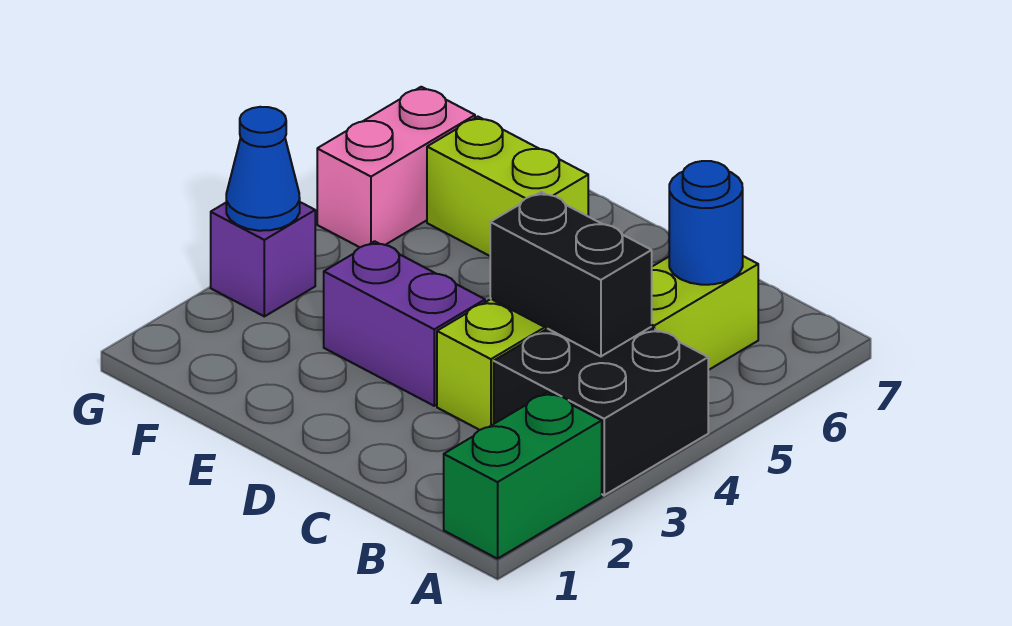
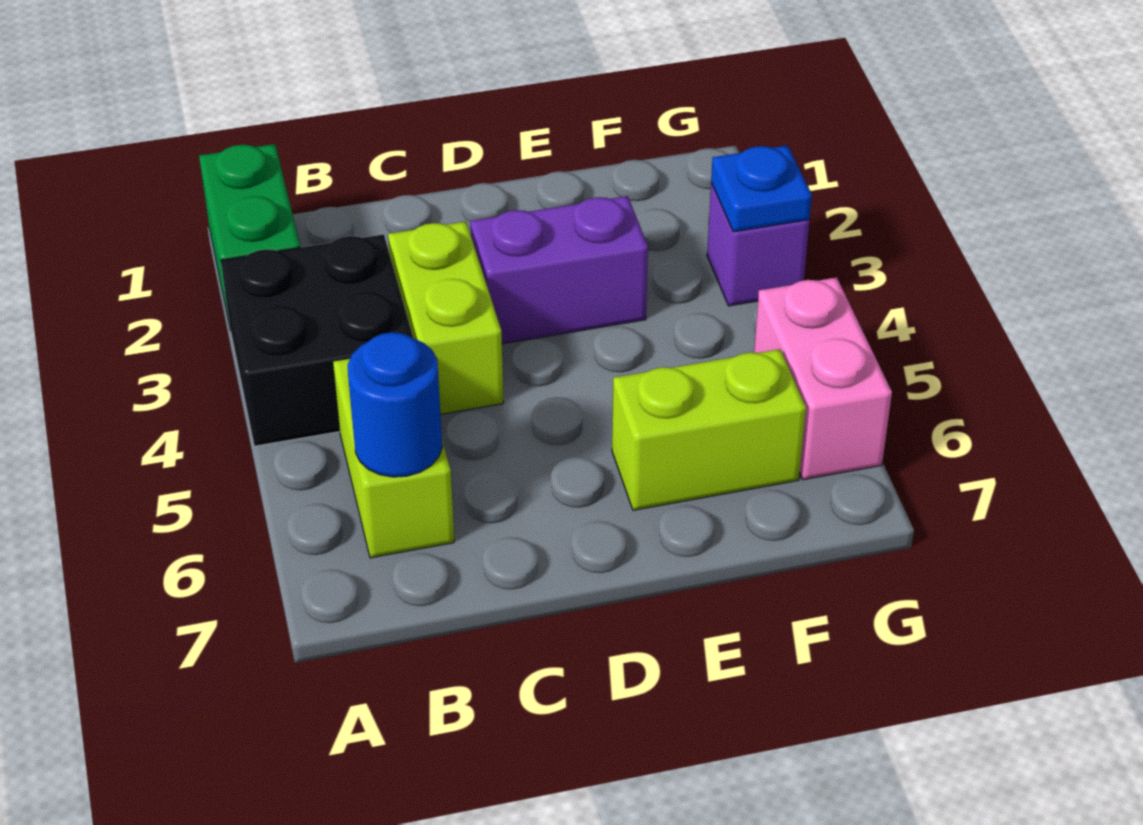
black 1x2 brick [490,192,652,356] -> none
blue 1x1 cone [226,107,300,231] -> blue 1x1 plate [711,146,812,232]

